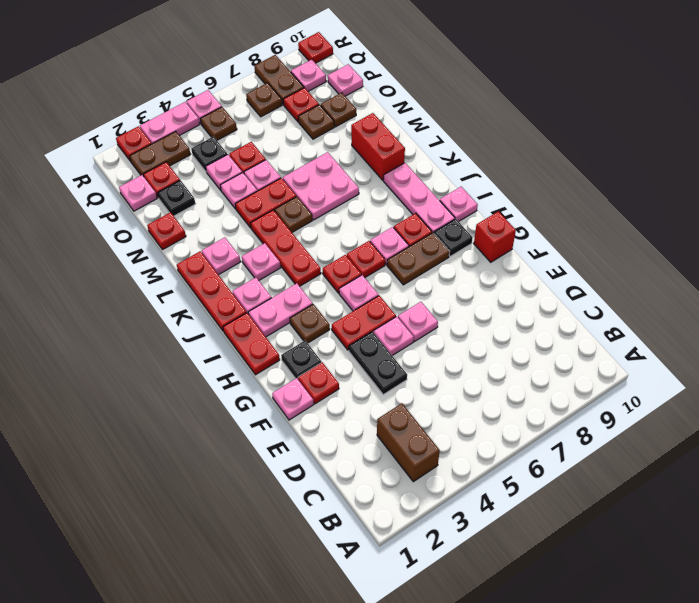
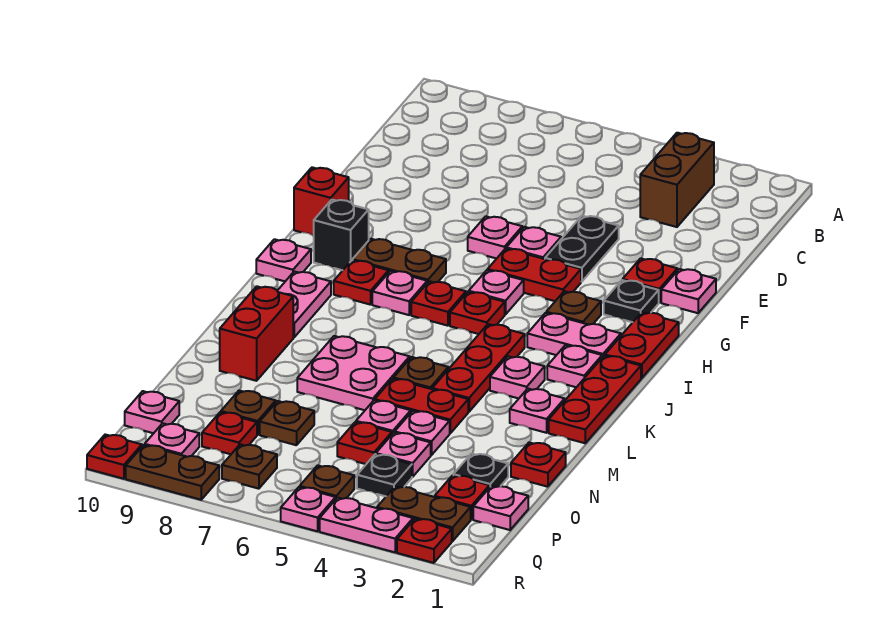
black 1x1 plate [434,219,473,256] -> black 1x1 brick [314,200,369,270]
pink 1x3 plate [383,163,455,233] -> pink 1x2 plate [277,271,331,337]
brown 1x1 plate [321,93,356,127] -> brown 1x1 plate moved to [260,401,314,445]
brown 1x2 plate [254,55,304,105] -> brown 1x2 plate turned to [126,445,219,500]

